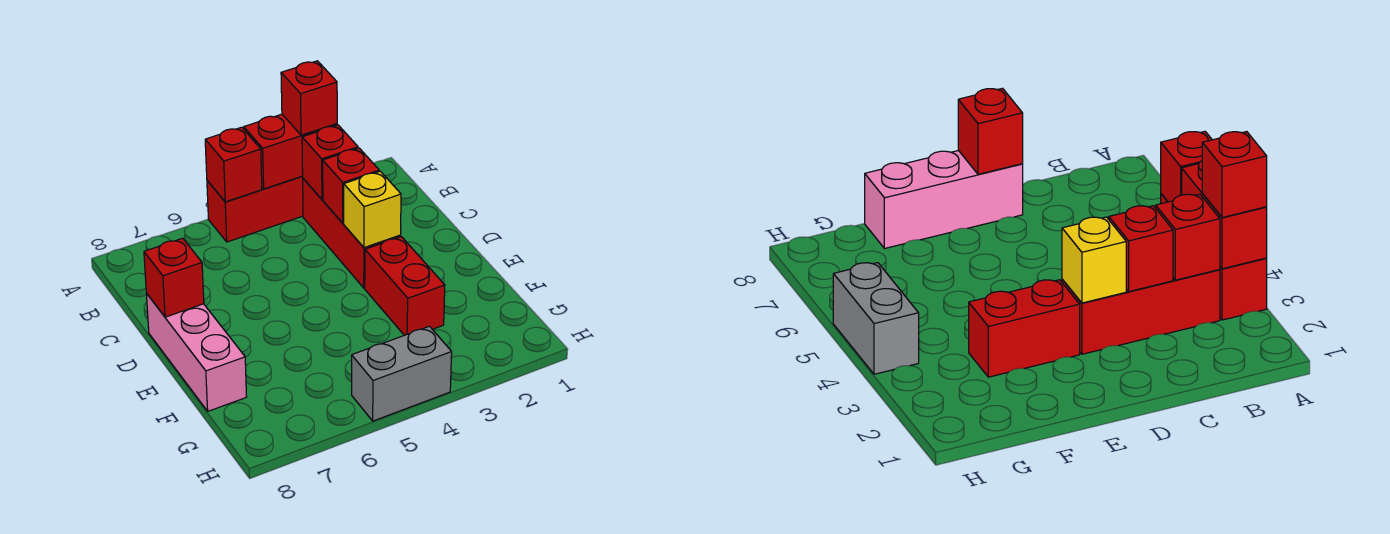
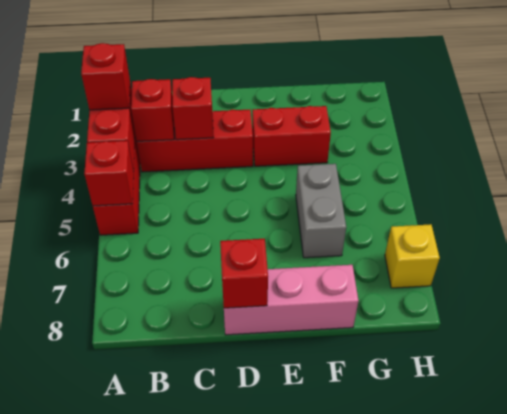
yellow 1x1 brick [344,171,401,248] -> yellow 1x1 brick moved to [385,224,440,288]
grey 1x2 brick [352,326,452,421] -> grey 1x2 brick moved to [296,164,346,258]

